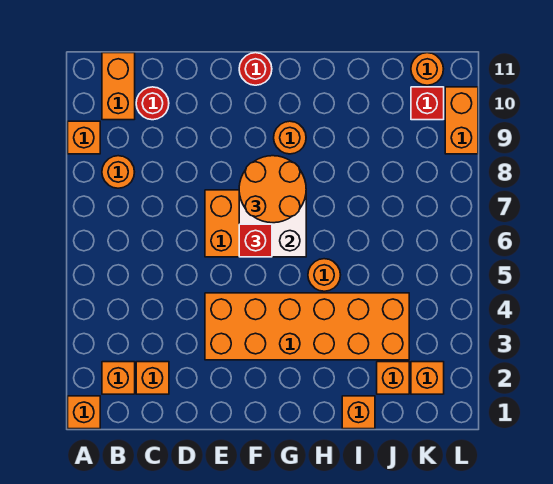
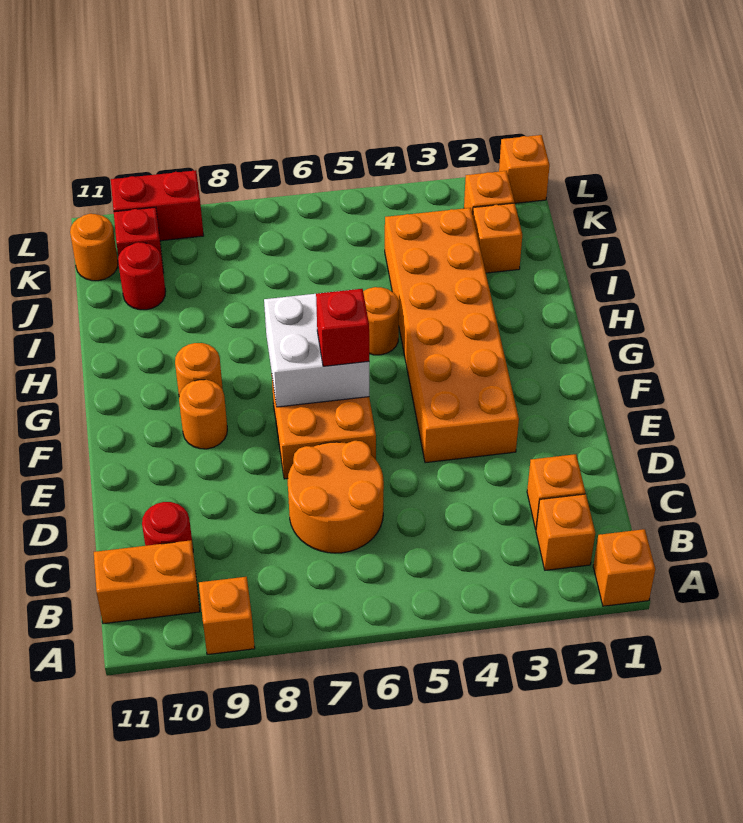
orange 1x1 round brick [102,156,134,188] -> orange 1x1 round brick moved to [179,380,227,449]
orange 2x2 round brick [239,156,306,223] -> orange 2x2 round brick moved to [288,441,384,553]
red 1x1 round brick [239,53,272,85] -> red 1x1 round brick moved to [118,242,166,310]
orange 1x1 brick [342,396,375,429] -> orange 1x1 brick moved to [499,135,550,203]
orange 1x2 brick [445,87,478,154] -> red 1x2 brick [111,170,204,241]

